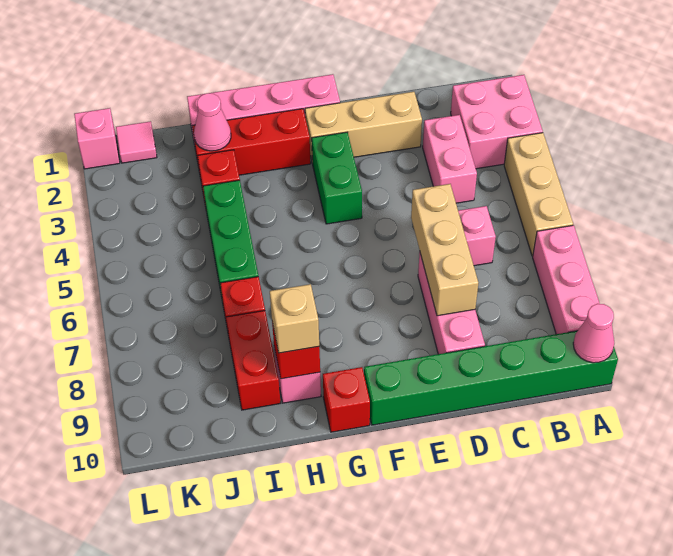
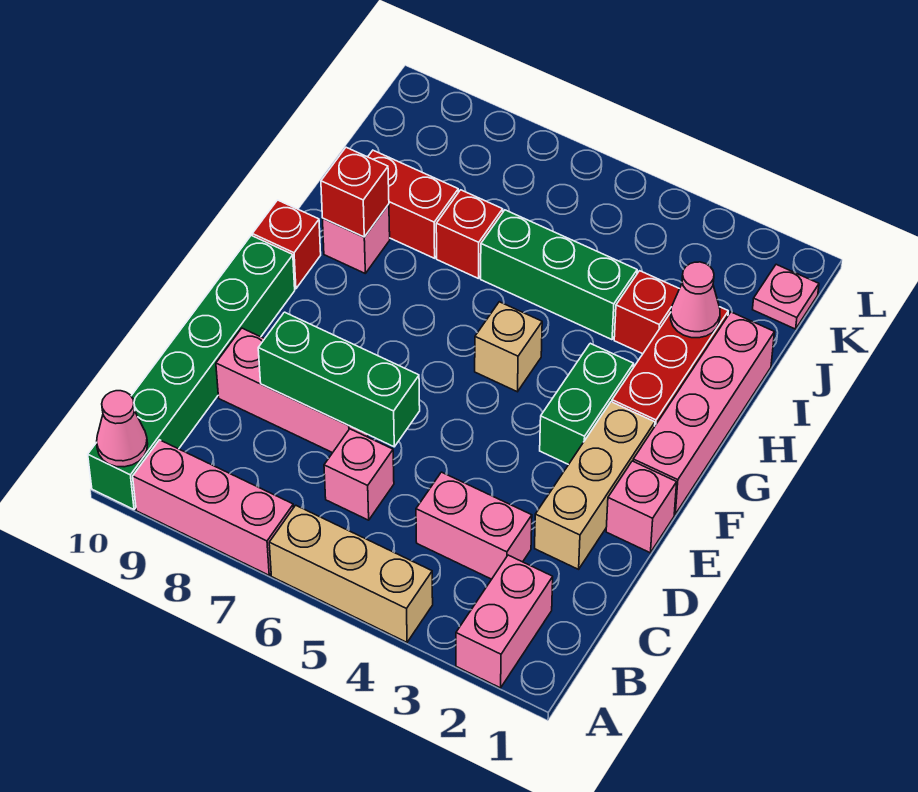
pink 2x2 brick [451,75,543,169] -> pink 1x2 brick [456,555,553,688]
tan 1x3 brick [411,184,478,316] -> green 1x3 brick [258,312,420,447]
green 1x2 brick [312,132,362,224] -> green 1x2 brick turned to [540,343,634,465]
tan 1x1 brick [270,284,319,353] -> tan 1x1 brick moved to [475,302,542,392]
pink 1x1 tile [116,121,157,163] -> pink 1x1 plate [753,264,819,329]
pink 1x1 brick [74,108,120,169] -> pink 1x1 brick moved to [606,461,677,553]

